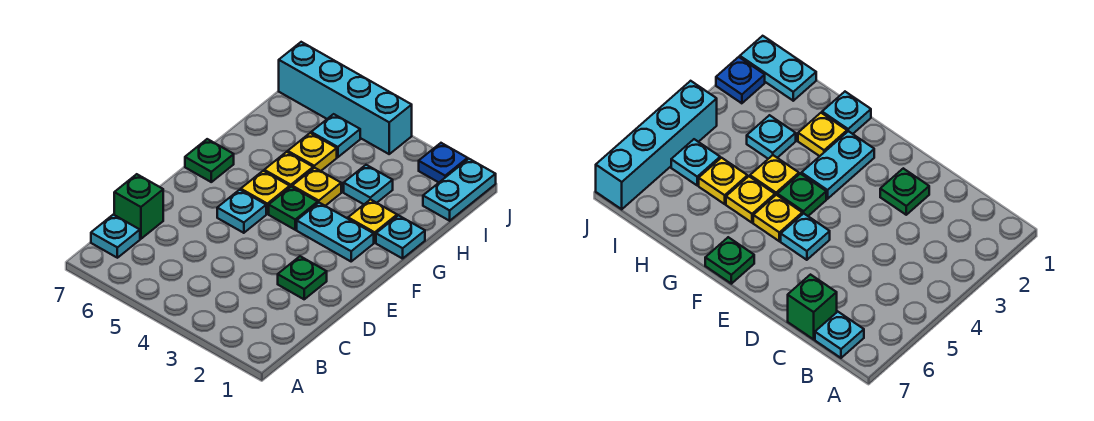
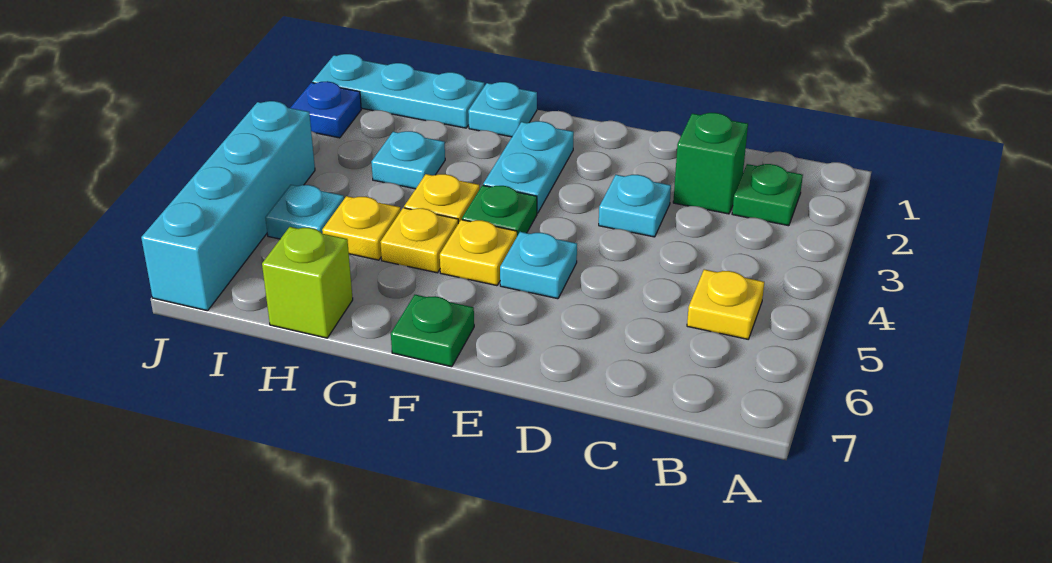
cyan 1x1 plate [91,215,140,258] -> cyan 1x1 plate moved to [599,175,671,237]
green 1x1 brick [114,174,163,239] -> green 1x1 brick moved to [673,113,748,214]
green 1x1 plate [278,256,327,299] -> green 1x1 plate moved to [732,164,803,226]
yellow 1x1 plate [348,199,397,243] -> yellow 1x1 plate moved to [687,269,764,339]
none -> lime 1x1 brick [262,227,353,338]
cyan 1x2 plate [423,159,496,221] -> cyan 1x3 plate [312,54,484,128]

